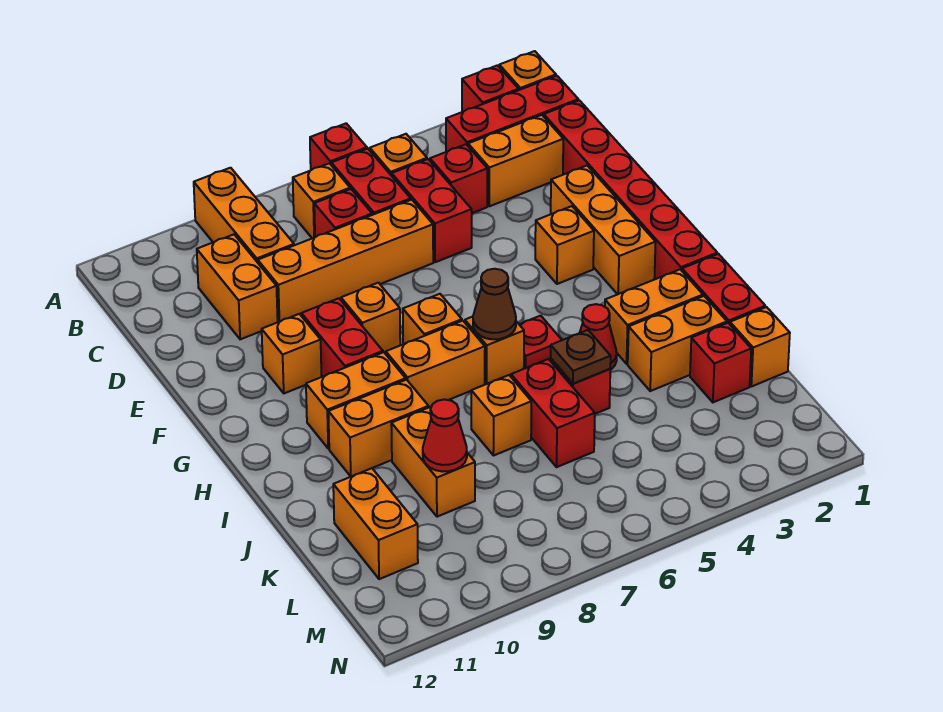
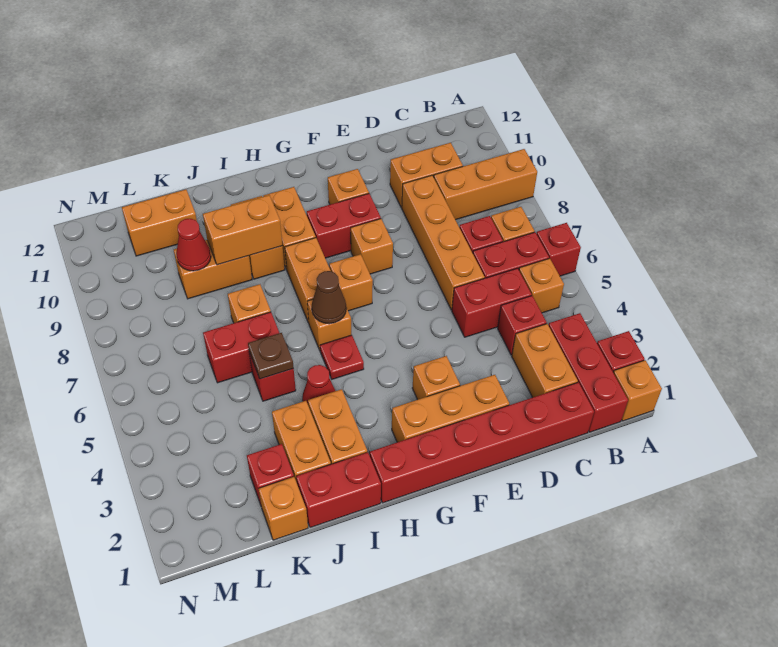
none -> orange 1x2 brick [203,195,282,265]

